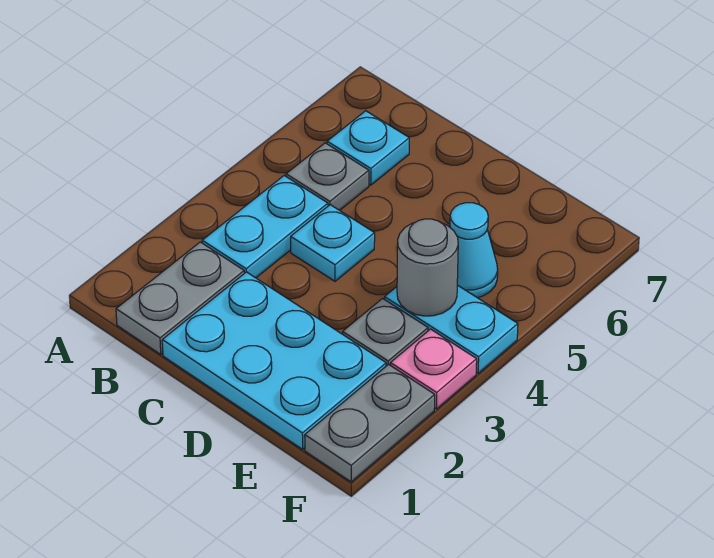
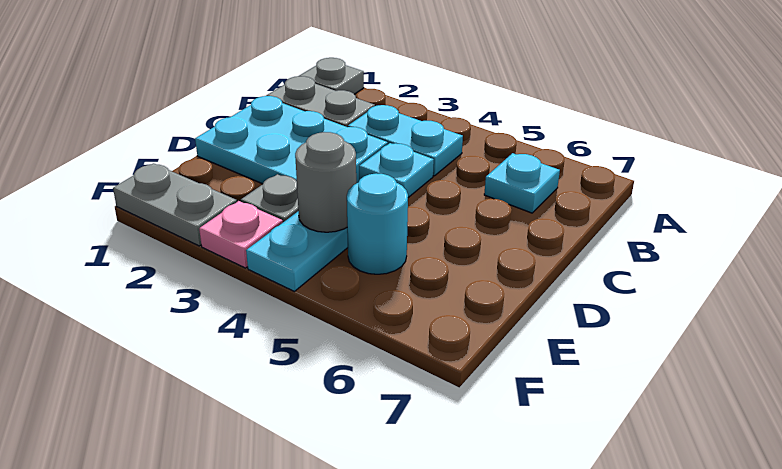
grey 1x1 plate [286,143,369,210] -> grey 1x1 plate moved to [299,58,364,94]
cyan 2x3 plate [162,272,386,449] -> cyan 2x3 plate turned to [195,96,388,184]
cyan 1x1 cone [450,203,498,298] -> cyan 1x1 round brick [347,173,408,274]

